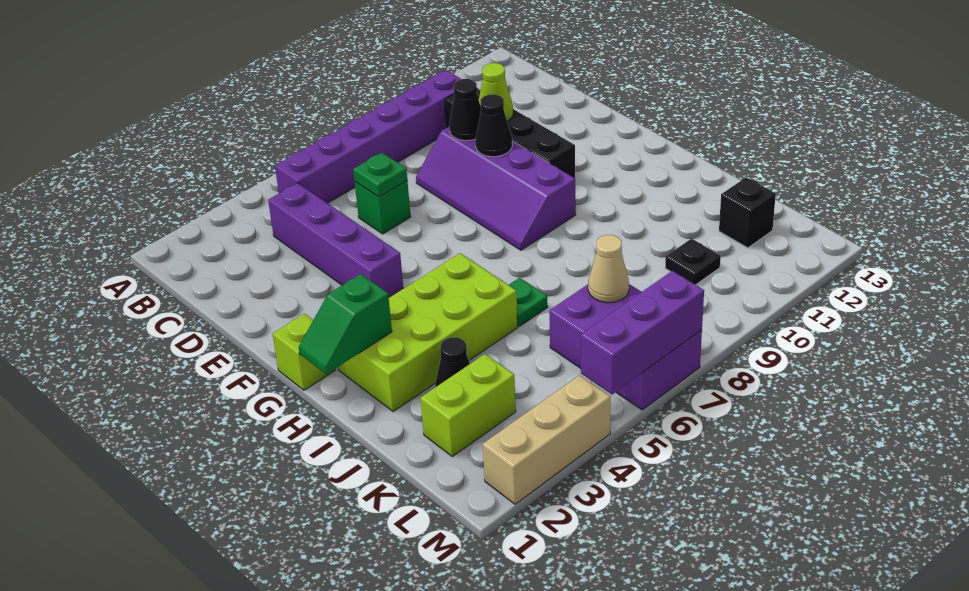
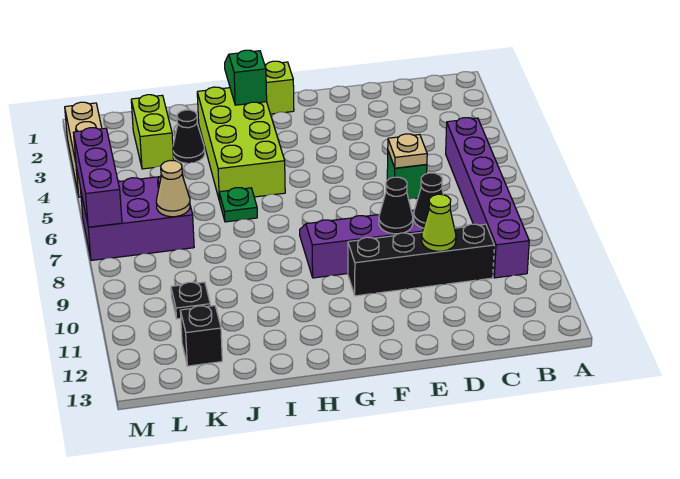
purple 1x4 brick [268,183,403,298] -> none
green 1x1 plate [353,152,407,197] -> tan 1x1 plate [388,134,427,168]

